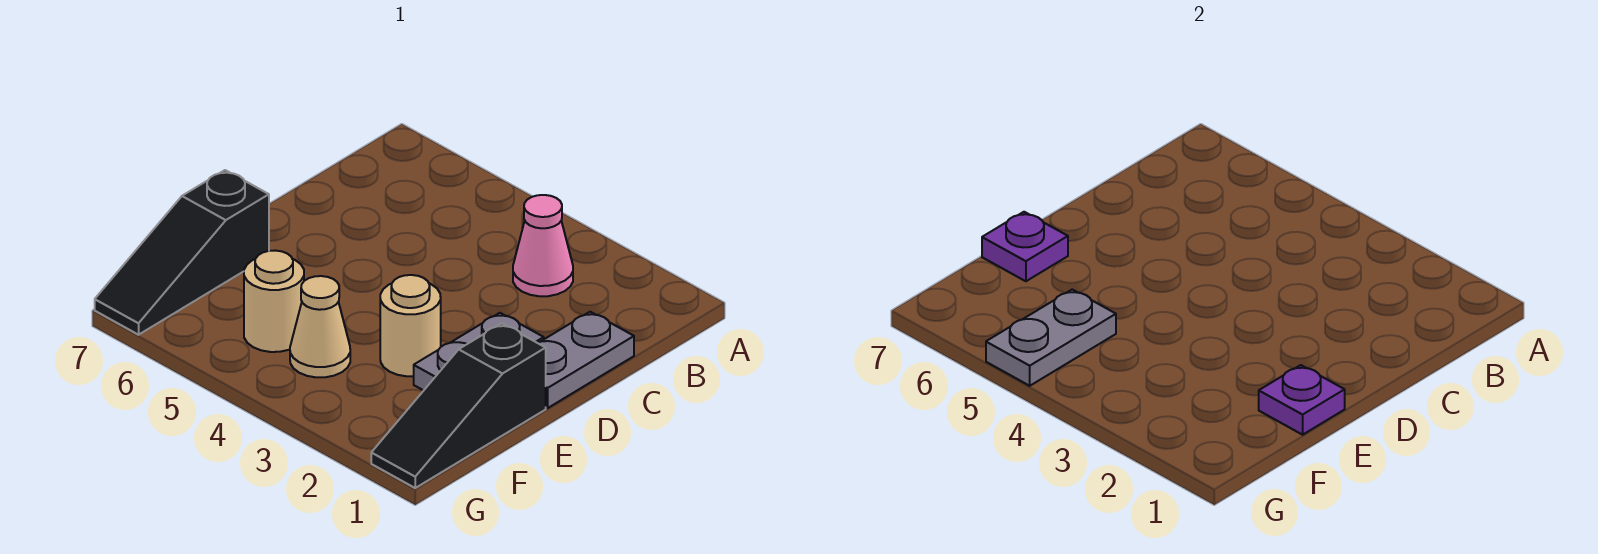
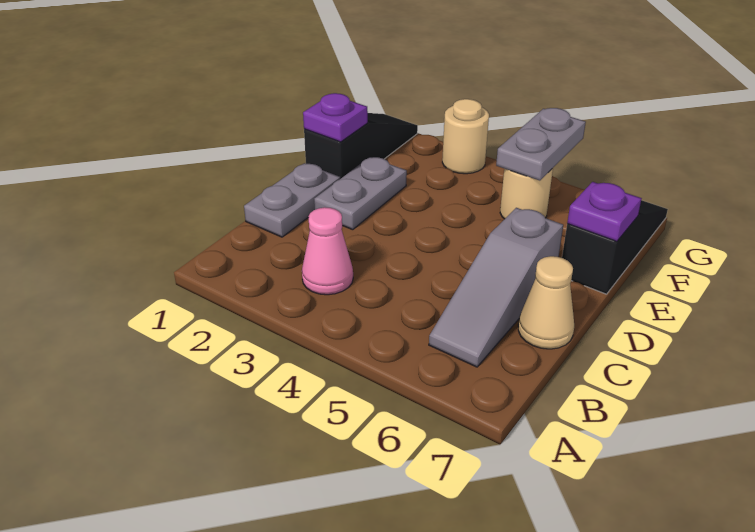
none -> grey 1x3 slope [429,208,563,367]
tan 1x1 round brick [380,275,441,376] -> tan 1x1 round brick moved to [442,99,489,174]
tan 1x1 cone [290,276,350,377] -> tan 1x1 cone moved to [518,256,574,349]

